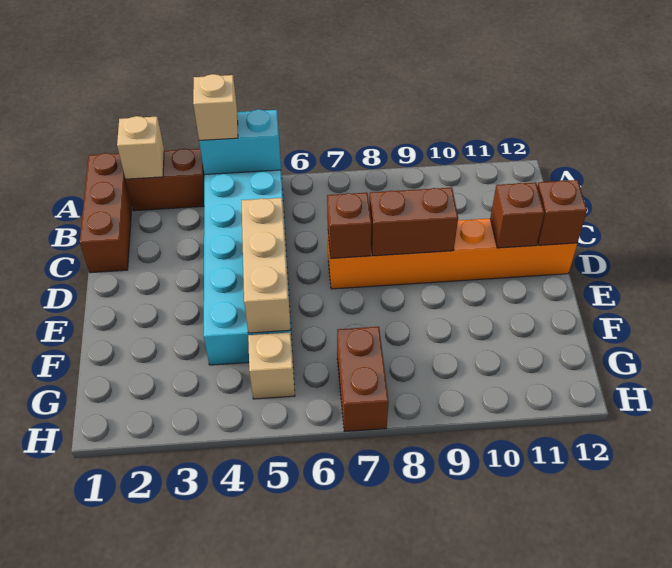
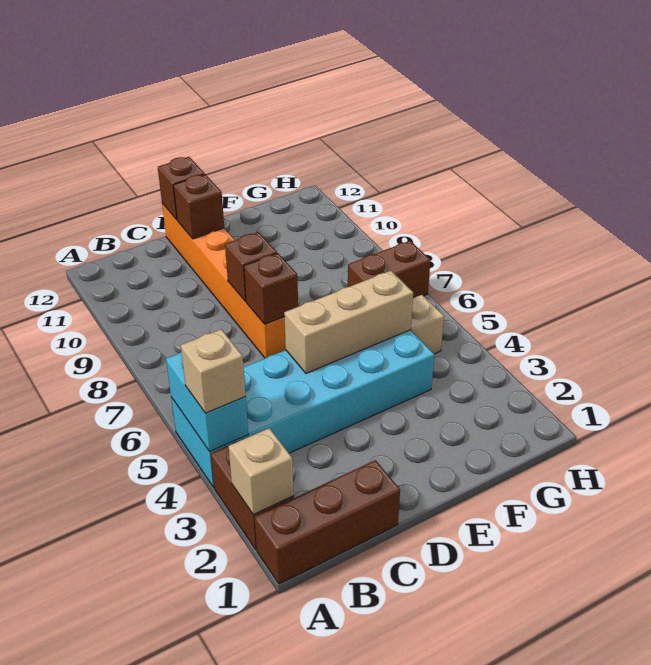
brown 1x2 brick [369,188,458,256] -> brown 1x1 brick [225,232,277,301]

